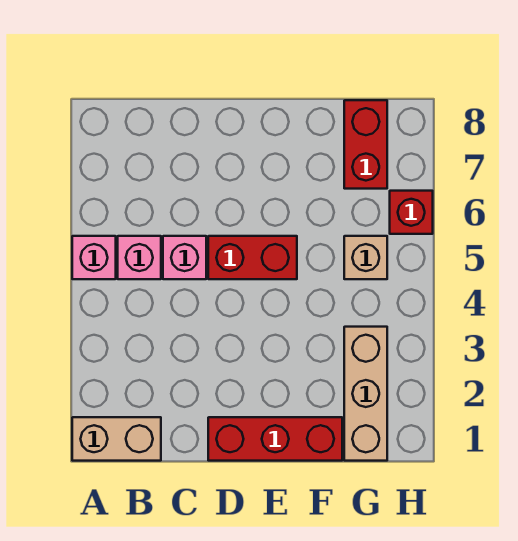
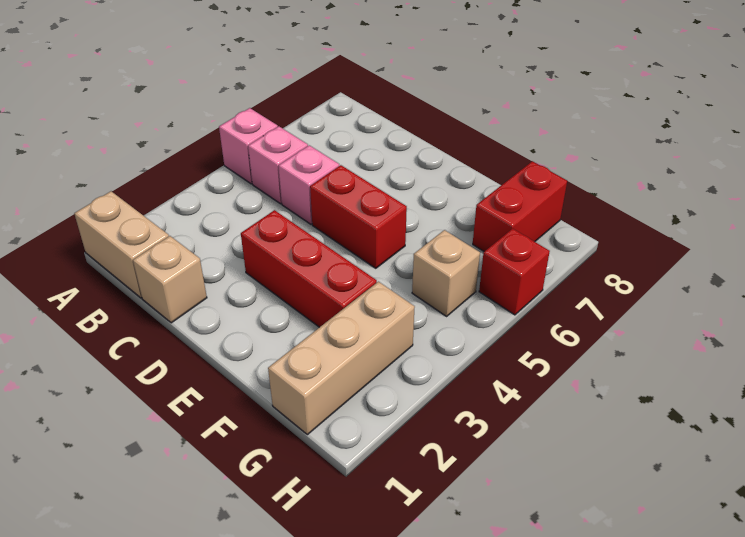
none -> tan 1x1 brick [133,236,207,323]
red 1x3 brick [208,417,342,461] -> red 1x3 brick moved to [241,210,377,327]

